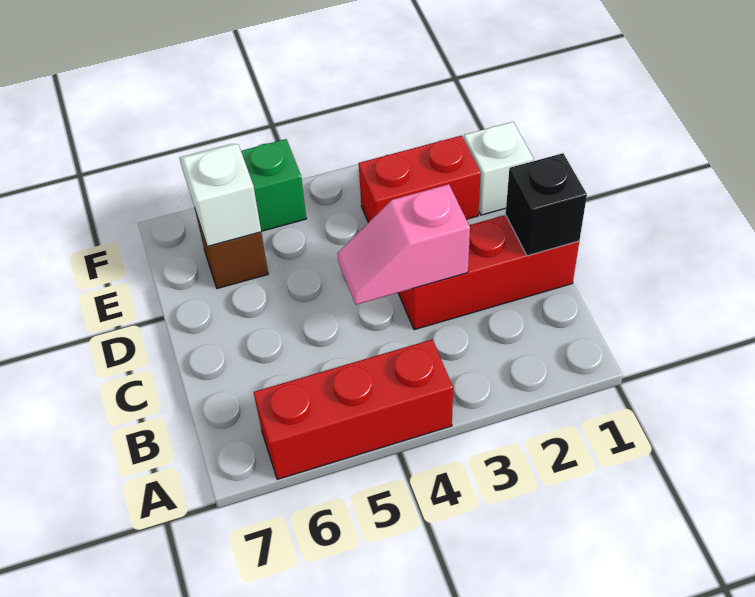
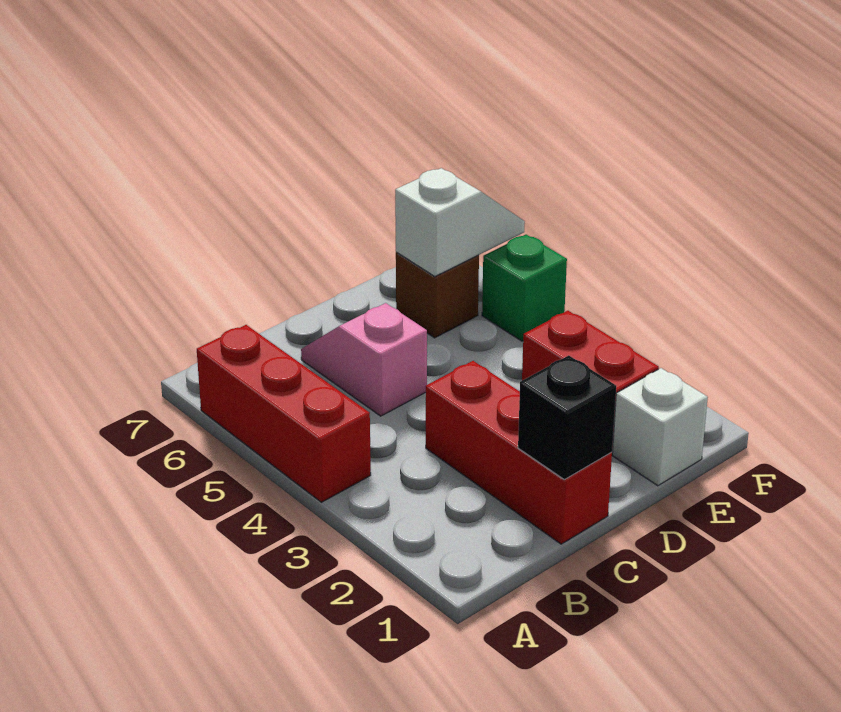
pink 1x2 slope [337,184,470,305] -> pink 1x2 slope moved to [301,303,427,416]

